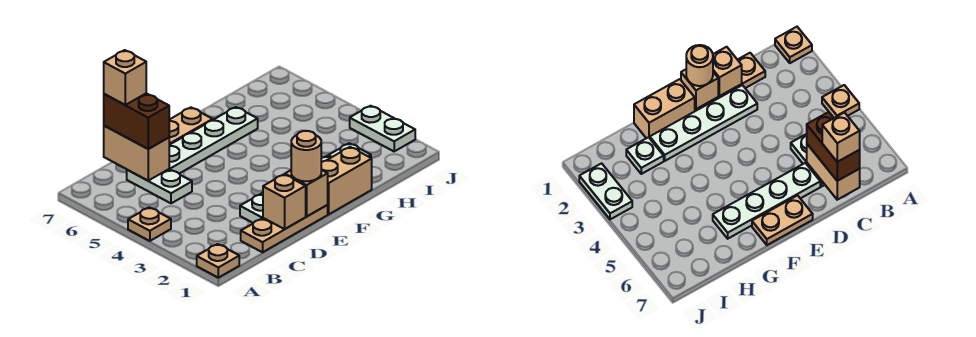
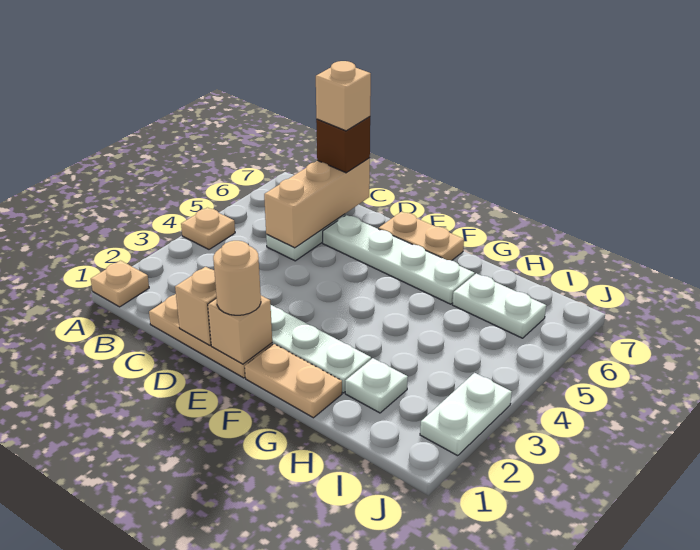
tan 1x2 brick [104,126,169,181] -> tan 1x3 brick [264,158,370,248]
brown 1x2 brick [104,93,169,149] -> brown 1x1 brick [316,117,370,173]
tan 1x2 brick [321,147,372,214] -> tan 1x2 plate [245,344,342,418]
none -> white 1x2 plate [452,273,546,338]

